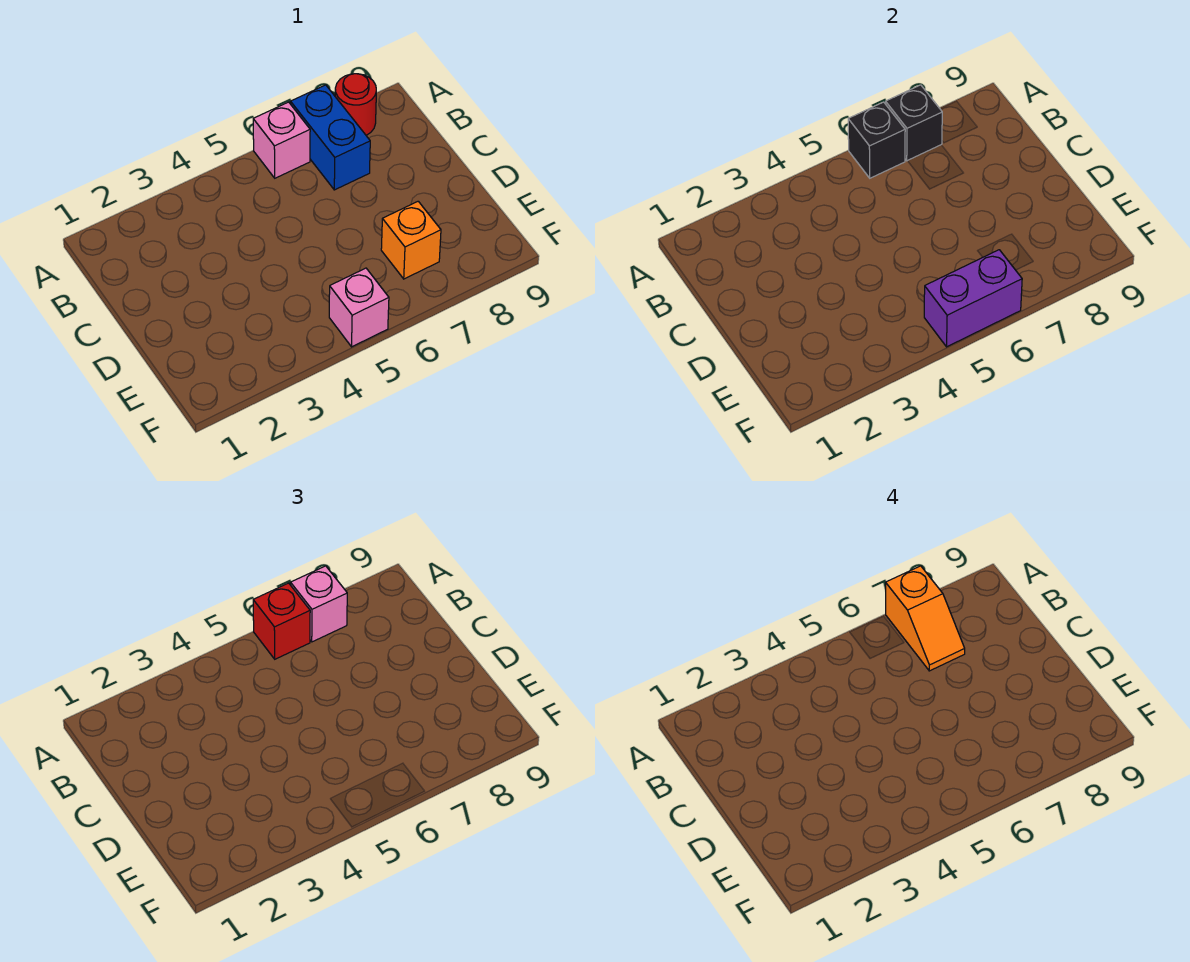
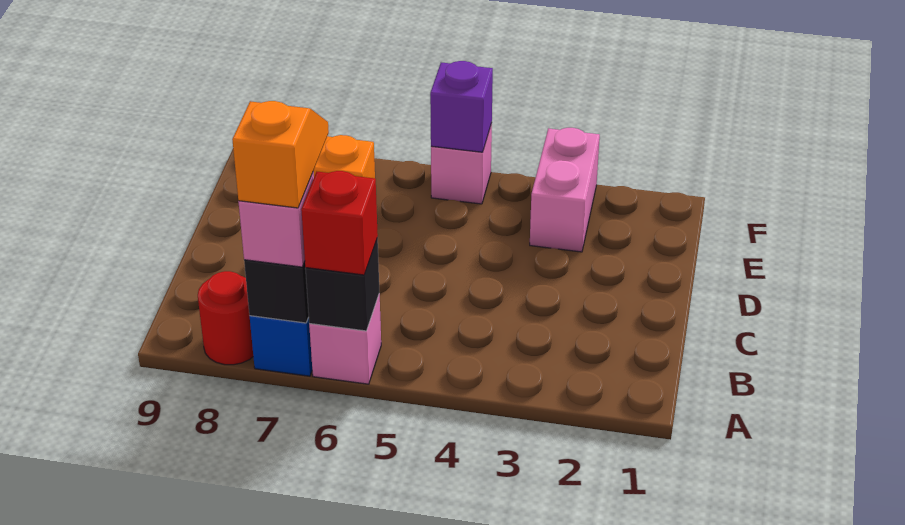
none -> pink 1x2 brick [530,128,600,252]
purple 1x2 brick [924,250,1022,347] -> purple 1x1 brick [430,61,493,152]

